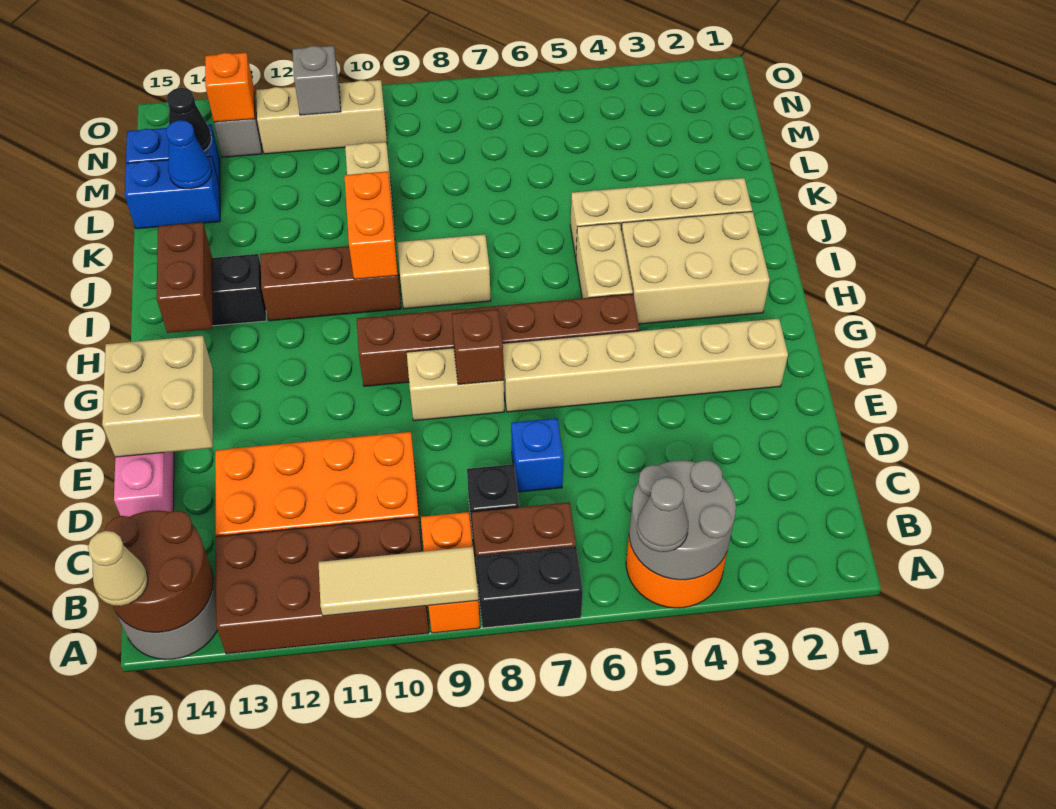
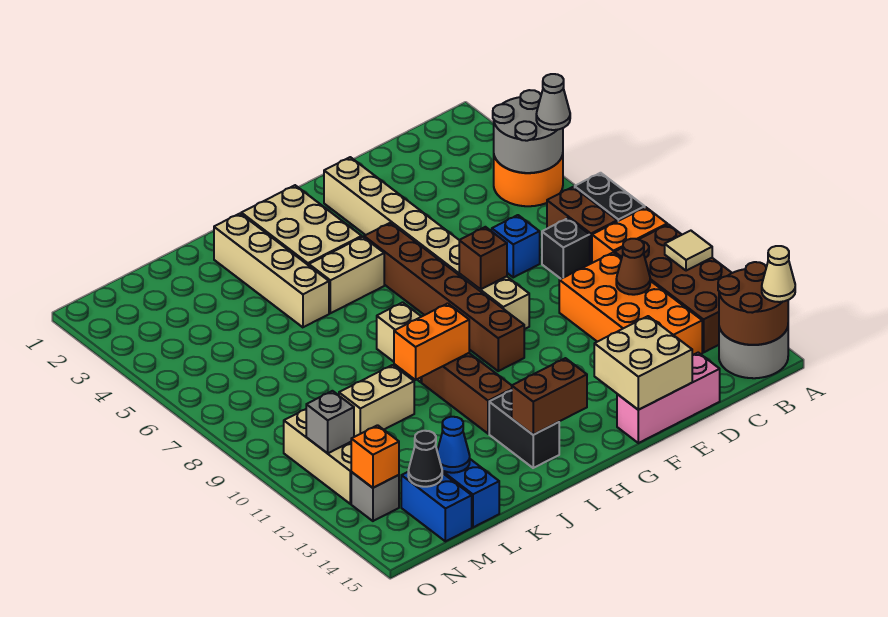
tan 1x3 tile [319,547,478,616] -> tan 1x1 tile [665,231,712,271]
none -> brown 1x1 cone [616,239,650,295]

